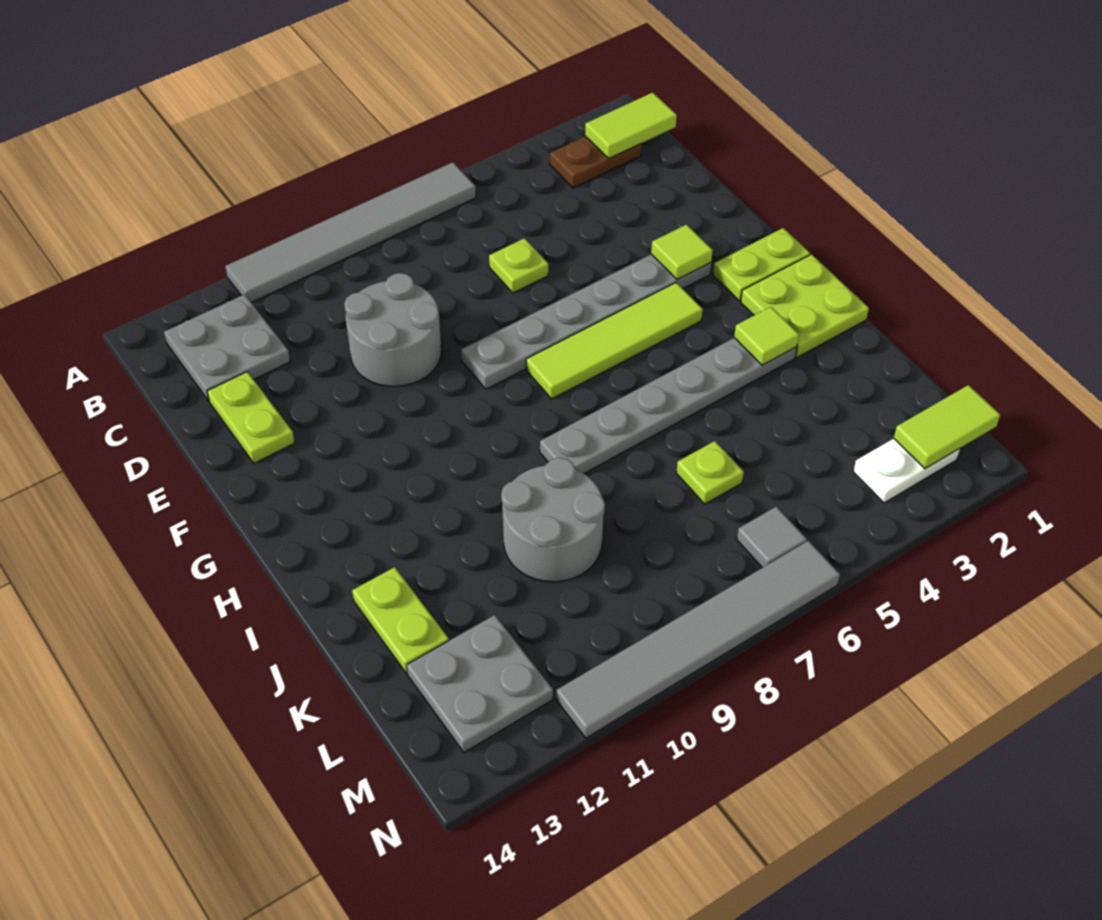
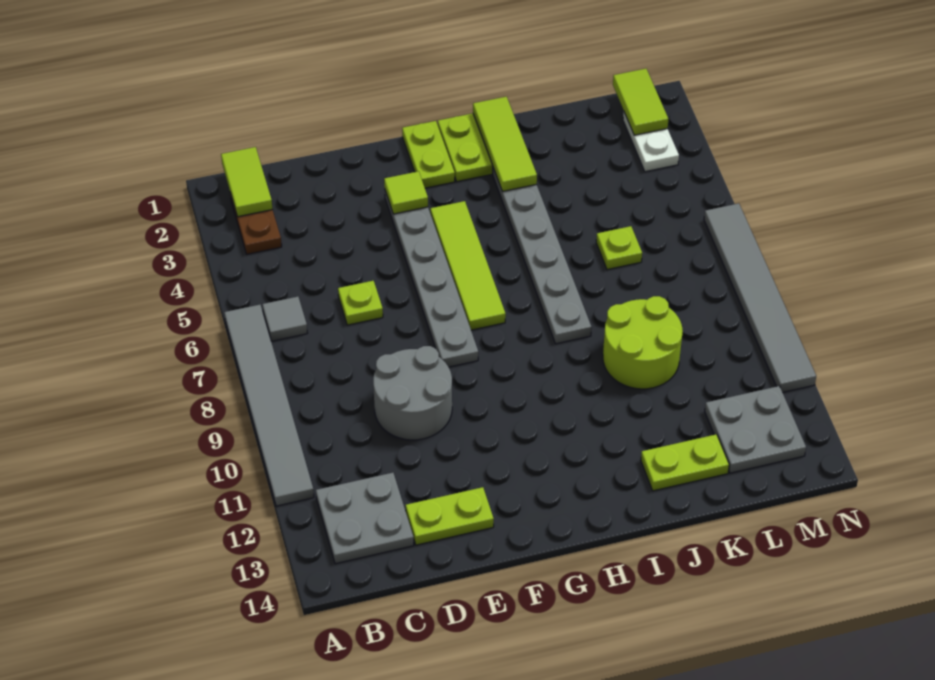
lime 1x1 tile [734,307,799,365] -> lime 1x3 tile [473,97,537,192]
grey 2x2 round brick [501,458,605,582] -> lime 2x2 round brick [603,296,683,389]
grey 1x1 tile [737,507,807,568] -> grey 1x1 tile moved to [262,297,307,341]

